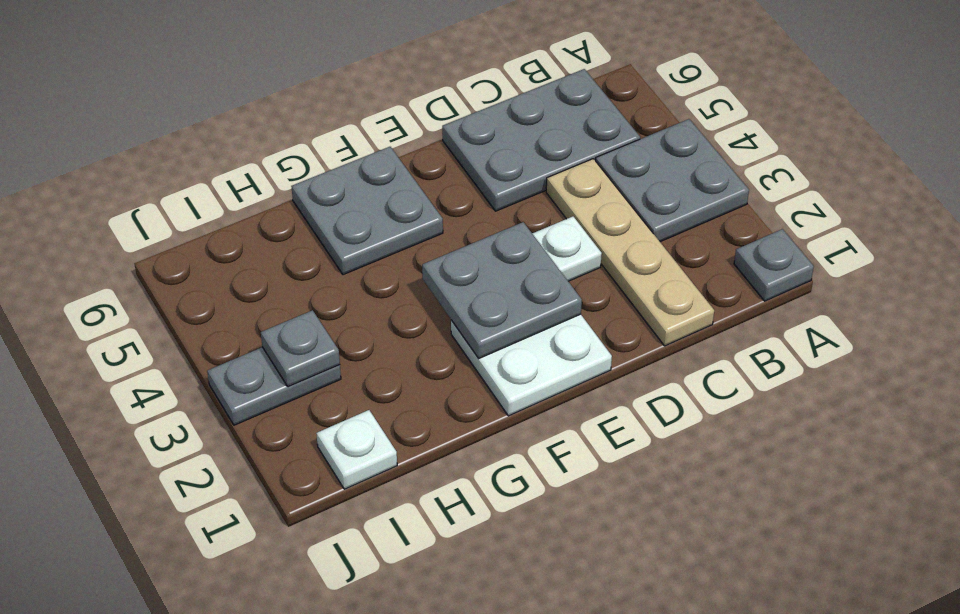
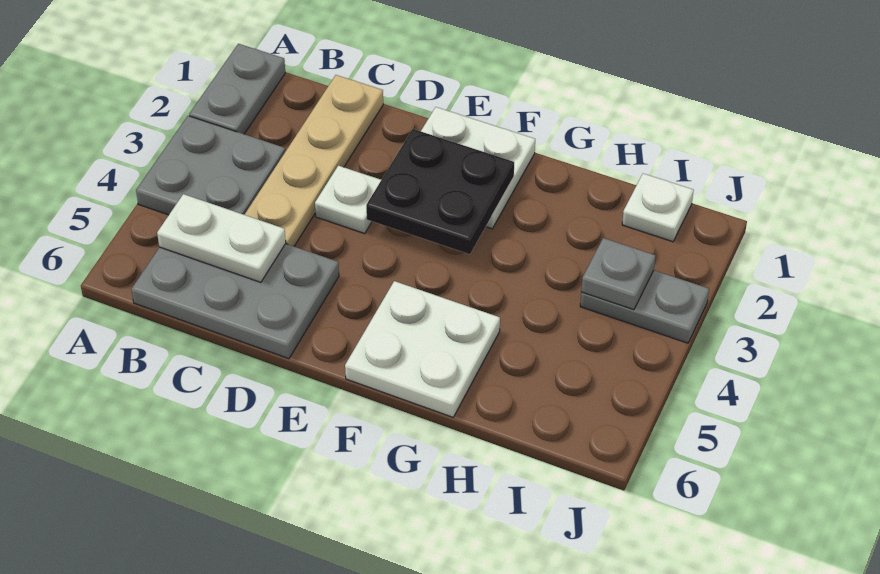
grey 1x1 plate [734,229,814,301] -> grey 1x2 plate [189,44,285,134]
none -> white 1x2 plate [157,194,286,282]
grey 2x2 plate [422,222,582,358] -> black 2x2 plate [366,129,514,254]
grey 2x2 plate [291,147,443,275] -> white 2x2 plate [345,281,500,417]

